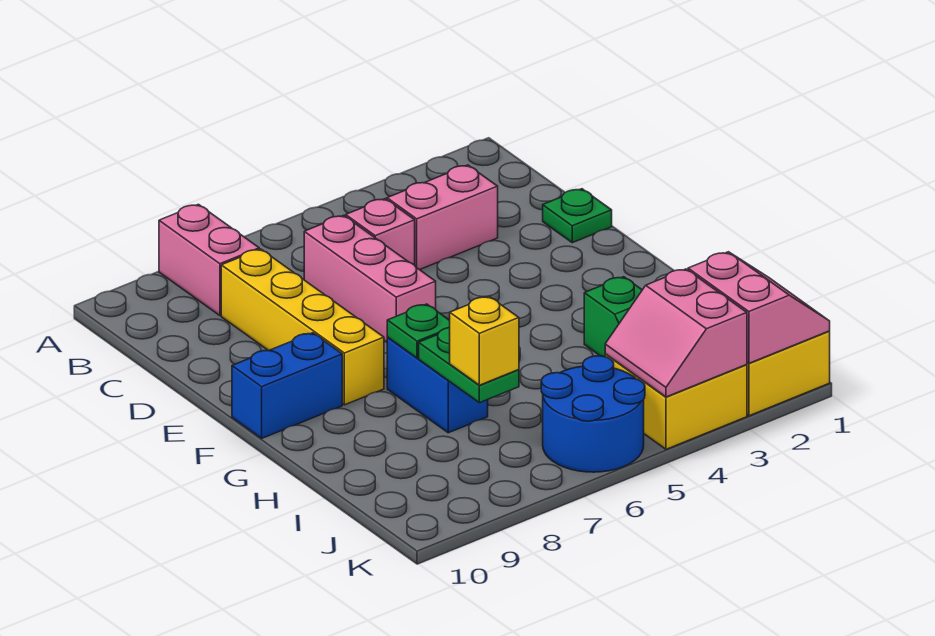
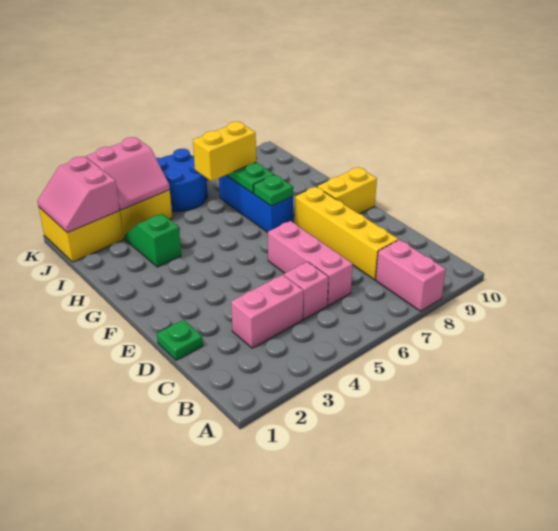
blue 1x2 brick [232,333,342,438] -> yellow 1x2 brick [317,167,377,214]
blue 1x2 brick [387,338,488,433] -> blue 1x3 brick [219,175,293,232]
yellow 1x1 brick [450,296,519,385] -> yellow 1x2 brick [193,122,256,181]
pink 2x2 slope [605,269,747,397] -> pink 2x2 slope turned to [86,137,170,210]

